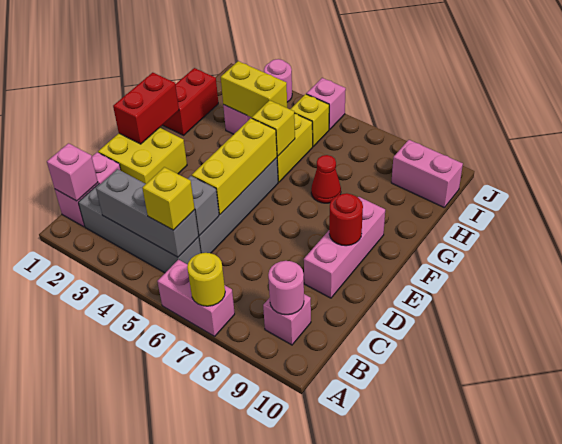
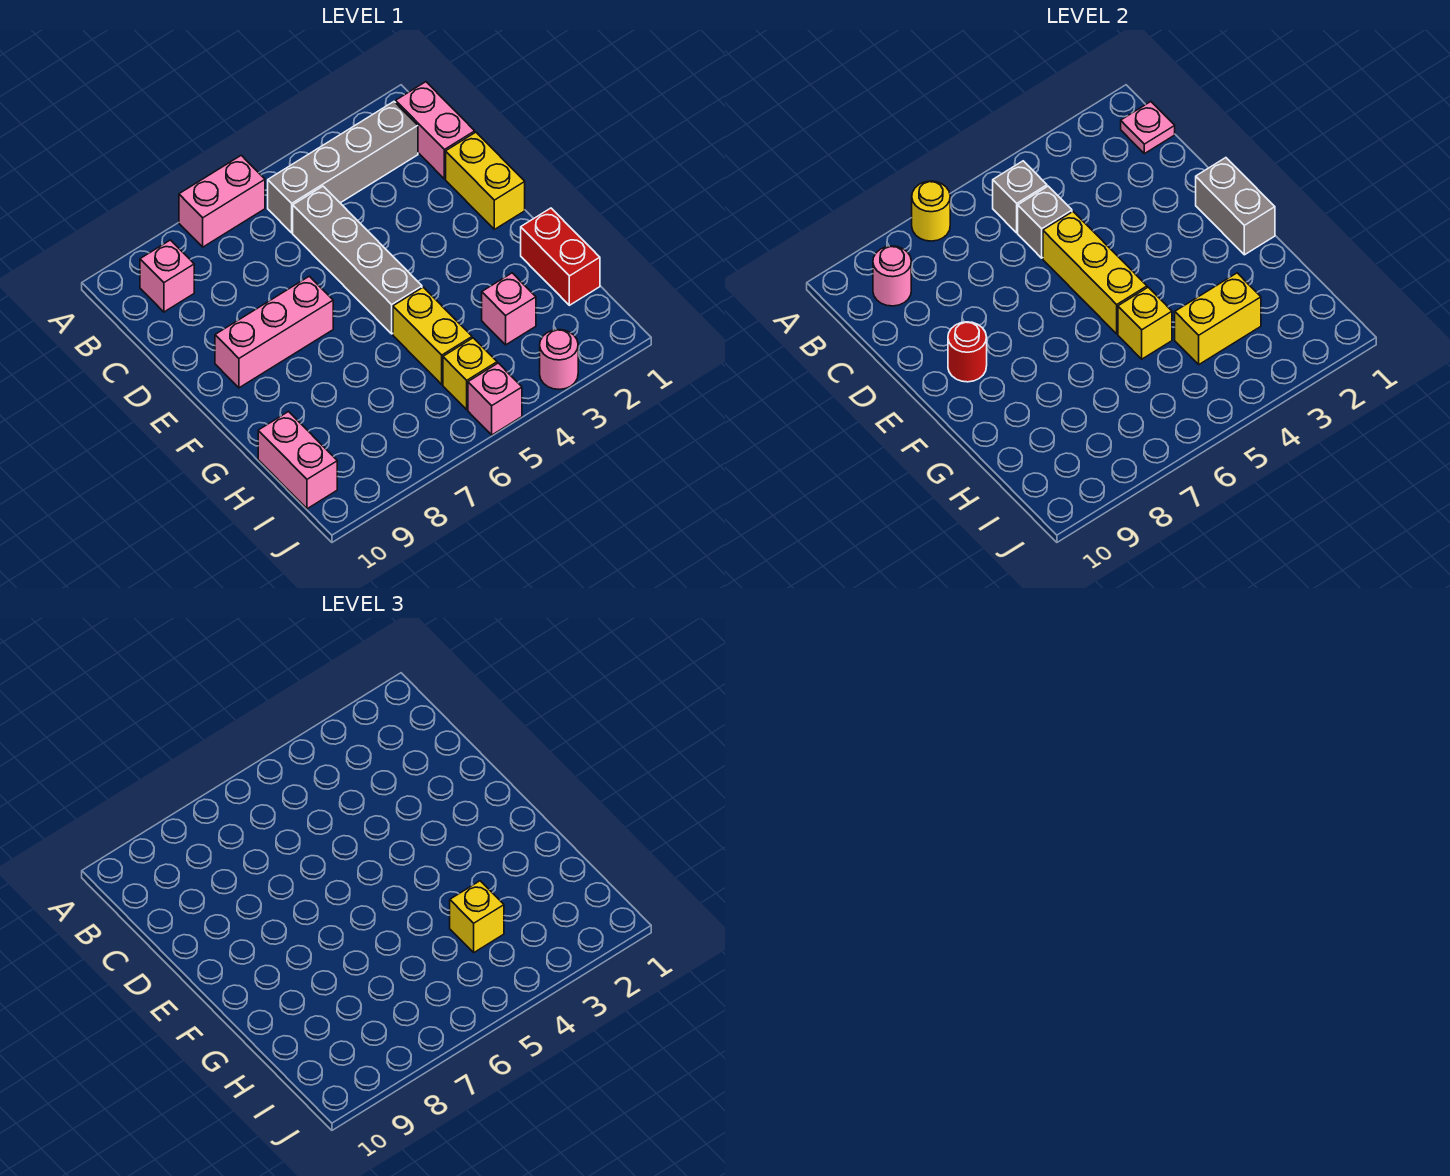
pink 1x1 brick [47,143,98,201] -> pink 1x1 plate [1121,102,1175,154]
grey 1x3 brick [96,169,198,257] -> grey 1x1 brick [993,161,1047,233]
yellow 1x1 brick [142,167,195,230] -> yellow 1x1 brick moved to [450,881,504,952]
yellow 2x2 brick [98,128,187,184] -> yellow 1x2 brick [446,132,525,229]
pink 1x3 brick [304,197,385,298] -> pink 1x3 brick turned to [215,276,333,388]
red 1x2 brick [113,73,179,144] -> grey 1x2 brick [1196,158,1275,255]
red 1x1 cone [311,155,341,203] -> none
pink 1x2 brick [391,140,463,207] -> pink 1x2 brick turned to [258,412,337,509]

